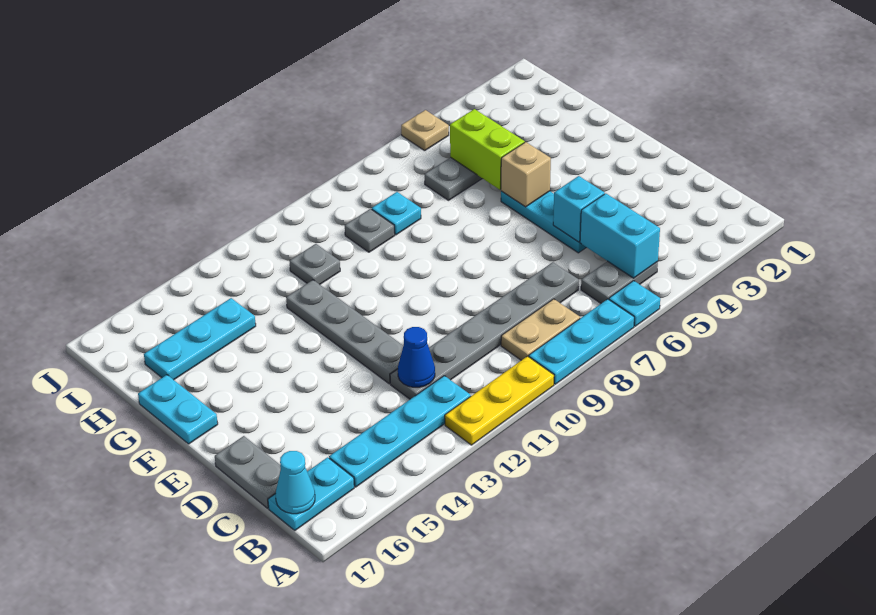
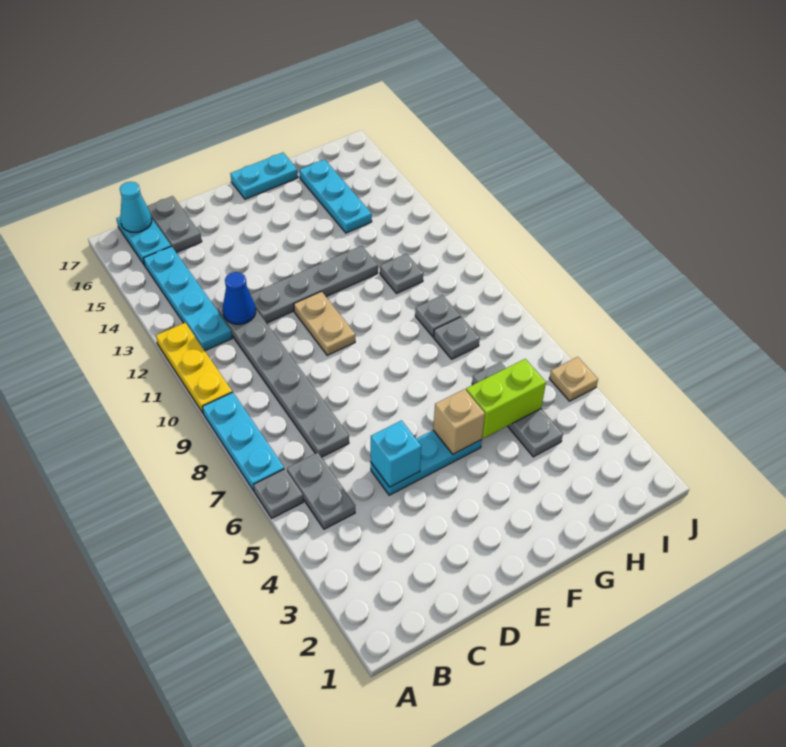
cyan 1x1 plate [609,281,660,326] -> grey 1x1 plate [254,469,303,518]
cyan 1x2 brick [580,193,660,278] -> none
tan 1x2 plate [501,299,580,360] -> tan 1x2 plate moved to [294,291,355,355]
grey 1x2 plate [215,436,281,508] -> grey 1x2 plate turned to [147,196,202,252]
cyan 1x1 plate [372,192,421,235] -> grey 1x1 plate [434,317,480,359]

